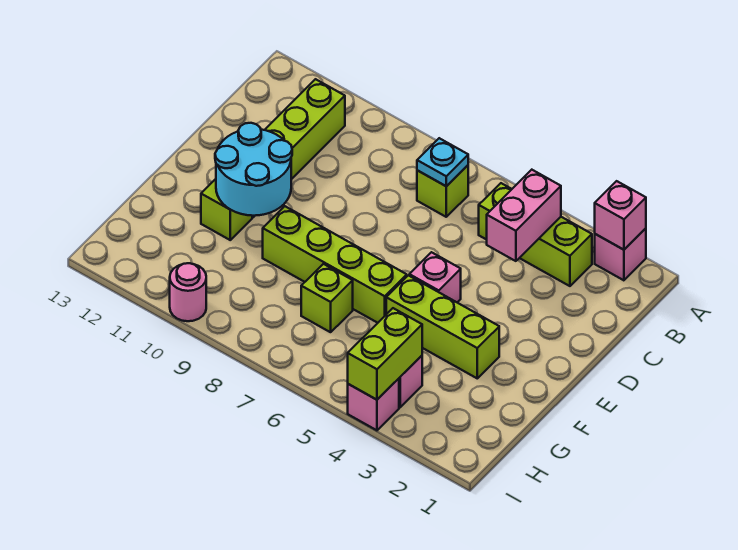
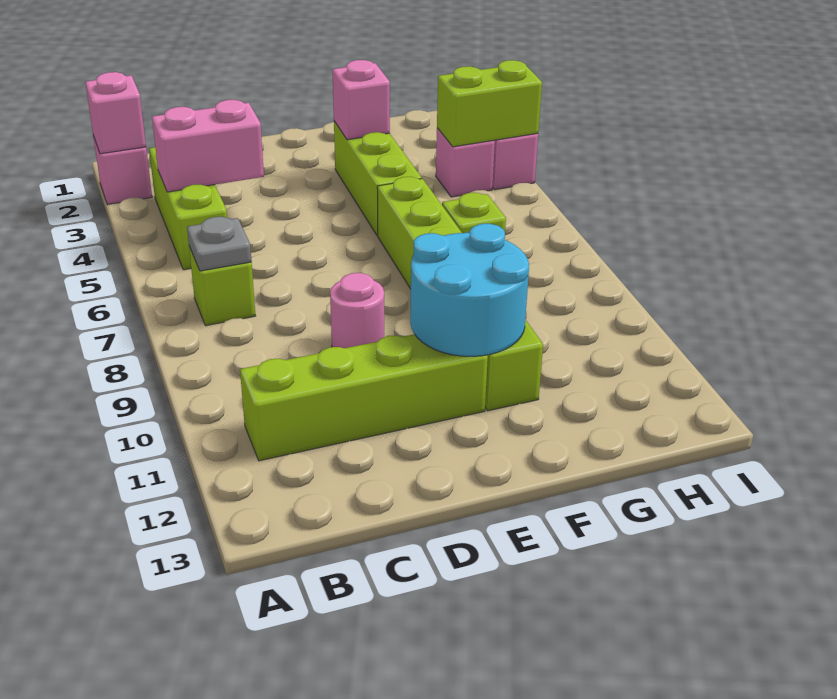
cyan 1x1 plate [417,138,468,186] -> grey 1x1 plate [187,217,252,271]
pink 1x1 brick [409,252,461,302] -> pink 1x1 brick moved to [332,60,390,140]
pink 1x1 round brick [170,263,206,321] -> pink 1x1 round brick moved to [330,273,384,348]

